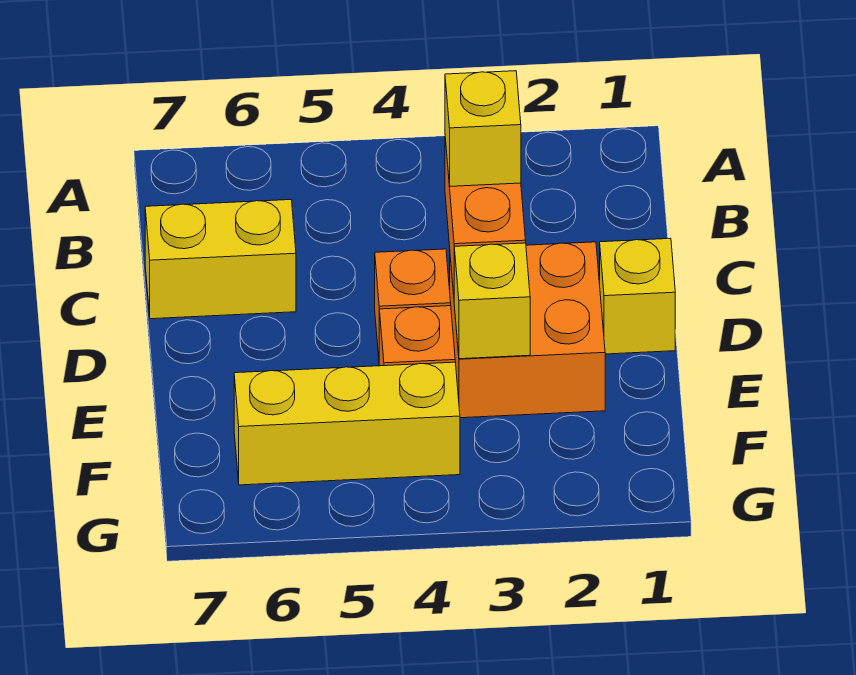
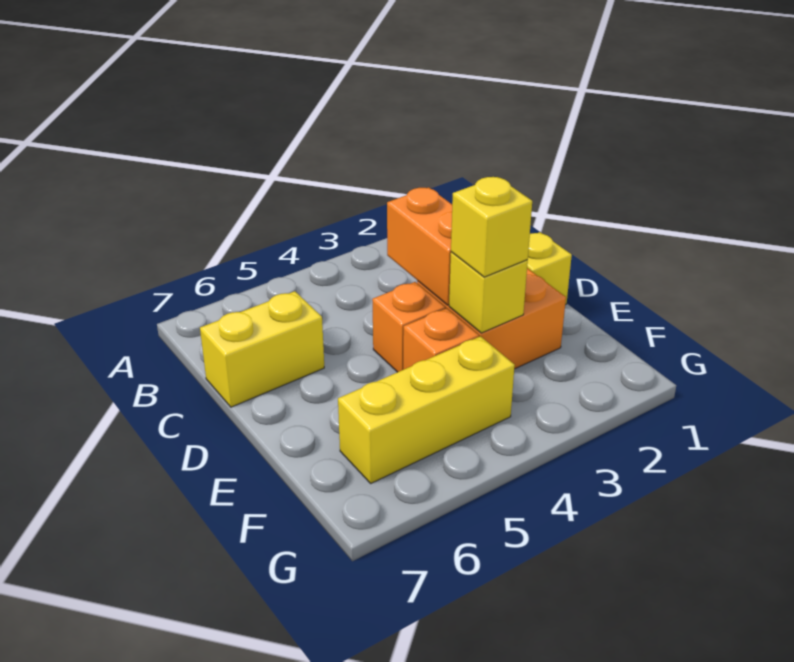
yellow 1x1 brick [445,71,521,186] -> yellow 1x1 brick moved to [451,177,532,277]

